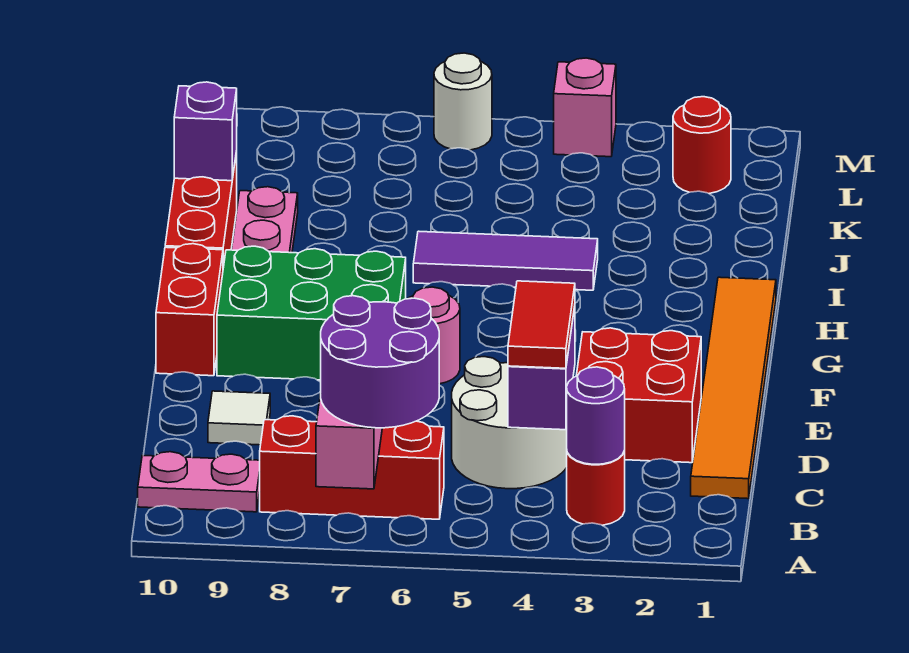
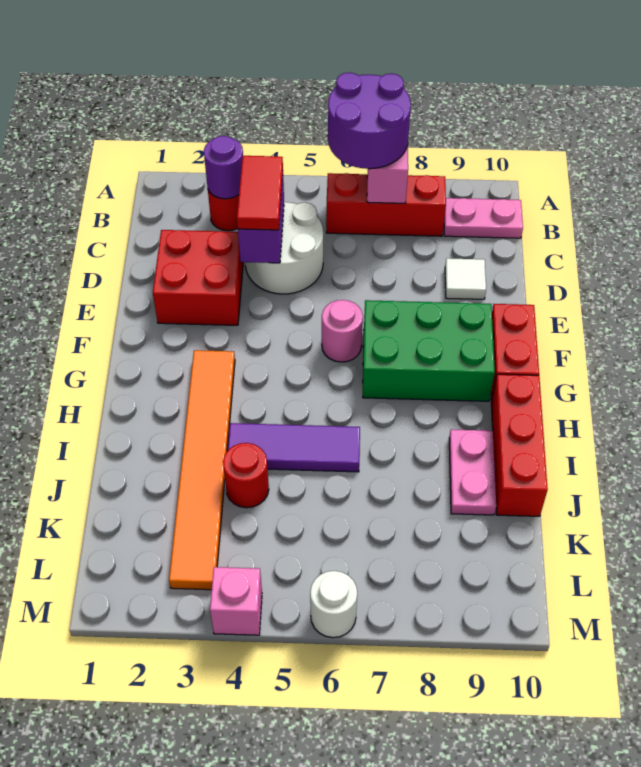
orange 1x6 tile [691,277,776,499] -> orange 1x6 tile moved to [169,350,235,590]
purple 1x1 brick [174,82,237,181] -> none
red 1x1 round brick [673,97,731,193] -> red 1x1 round brick moved to [223,443,269,508]

